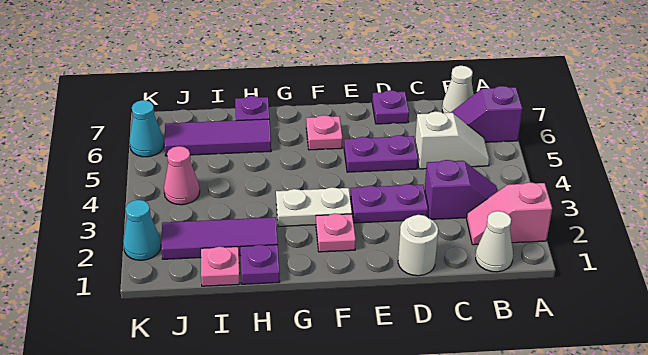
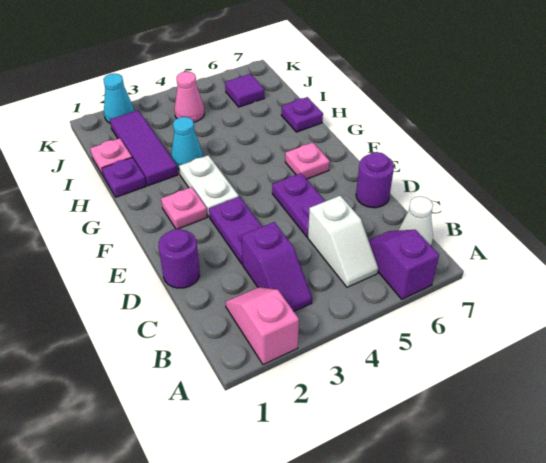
white 1x1 cone [476,211,513,272] -> none
white 1x1 round brick [398,215,438,276] -> purple 1x1 round brick [158,229,200,288]
purple 1x1 plate [372,90,409,124] -> purple 1x1 round brick [356,152,394,208]
purple 1x3 tile [164,119,271,156] -> purple 1x1 tile [225,74,264,107]
cyan 1x1 cone [129,100,164,157] -> cyan 1x1 cone moved to [171,117,203,169]

